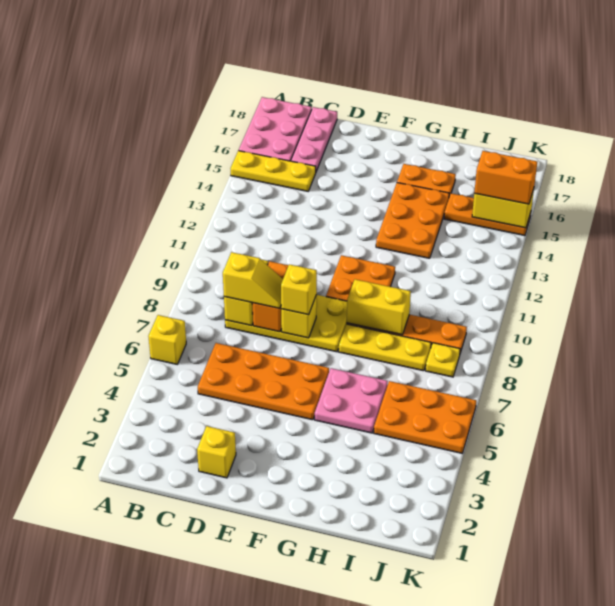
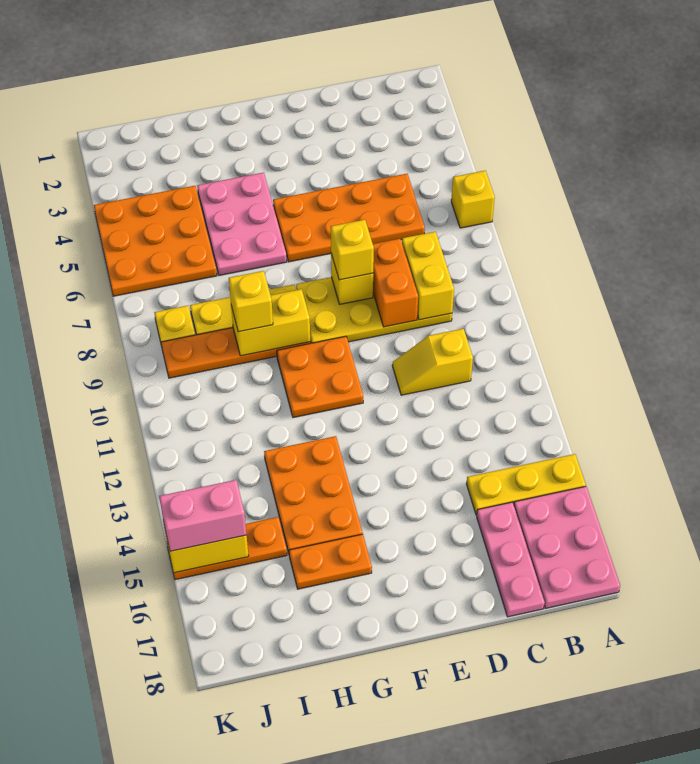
yellow 1x2 slope [223,252,283,308] -> yellow 1x2 slope moved to [392,329,473,395]
yellow 1x1 brick [197,426,236,478] -> yellow 1x1 brick moved to [229,271,273,332]
pink 2x2 plate [315,368,388,433] -> pink 2x3 plate [197,173,287,275]
orange 2x3 plate [374,381,476,453] -> orange 3x3 plate [94,186,217,296]
orange 1x2 brick [474,151,537,204] -> pink 1x2 brick [159,480,247,551]

